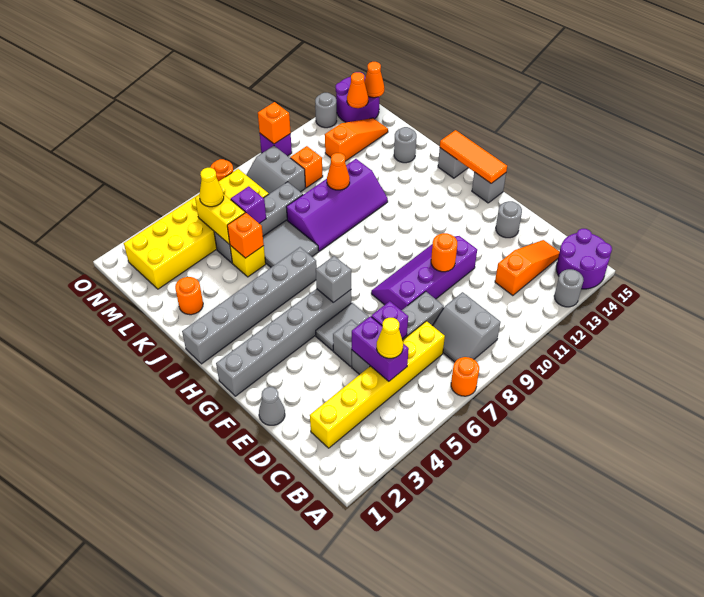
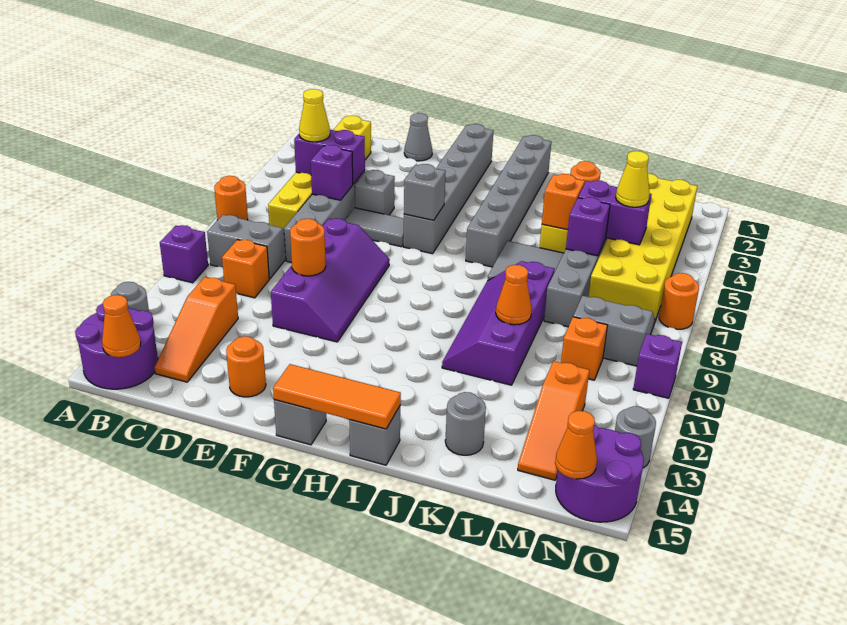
none -> purple 1x1 brick [160,225,208,283]
grey 1x1 round brick [496,201,522,238] -> orange 1x1 round brick [226,336,266,397]
grey 1x2 tile [316,303,369,351] -> grey 1x2 tile turned to [345,208,404,247]
yellow 1x2 brick [195,195,245,244] -> purple 1x2 brick [578,180,652,245]
orange 1x1 cone [347,72,368,108] -> orange 1x1 cone moved to [102,295,141,357]
orange 1x1 brick [258,102,291,144] -> orange 1x1 brick moved to [222,240,269,298]

